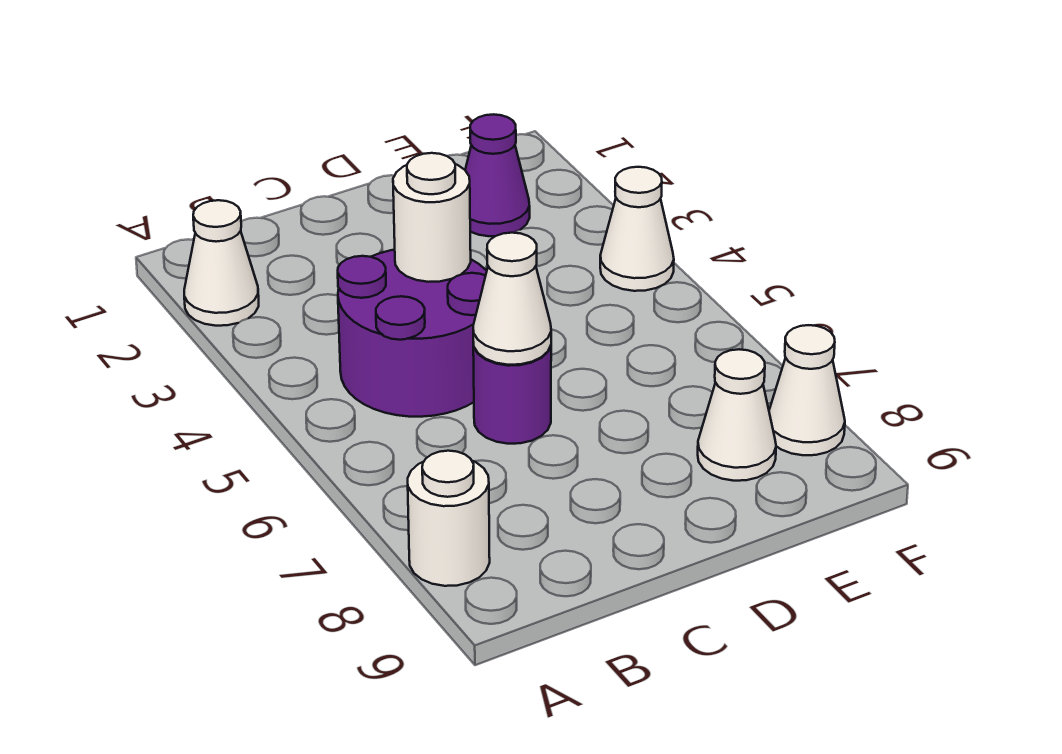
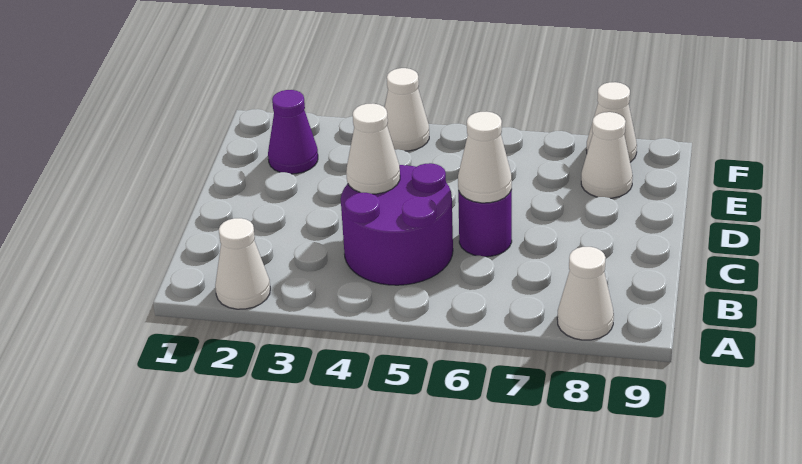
white 1x1 round brick [408,451,490,586] -> white 1x1 cone [557,247,614,340]
white 1x1 round brick [393,153,471,282] -> white 1x1 cone [346,104,400,194]

